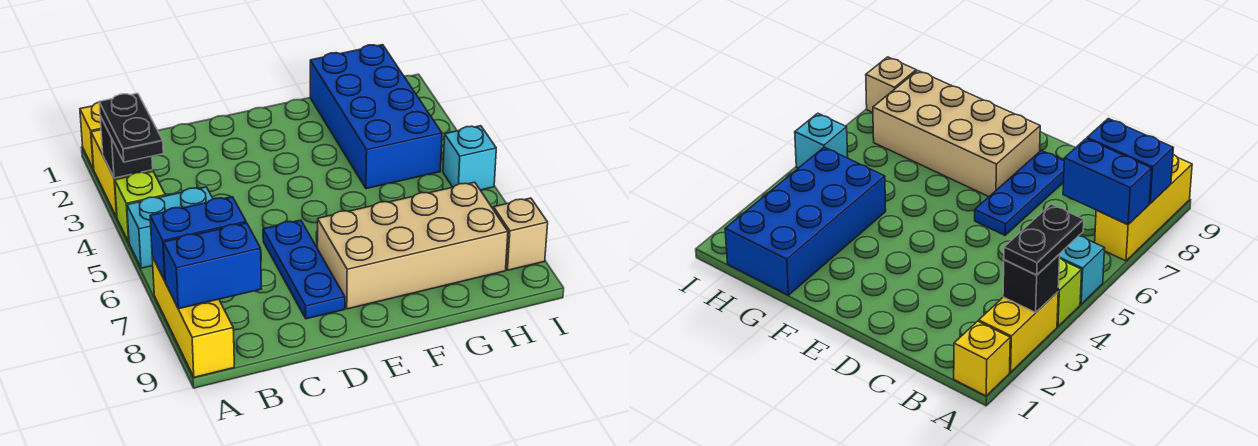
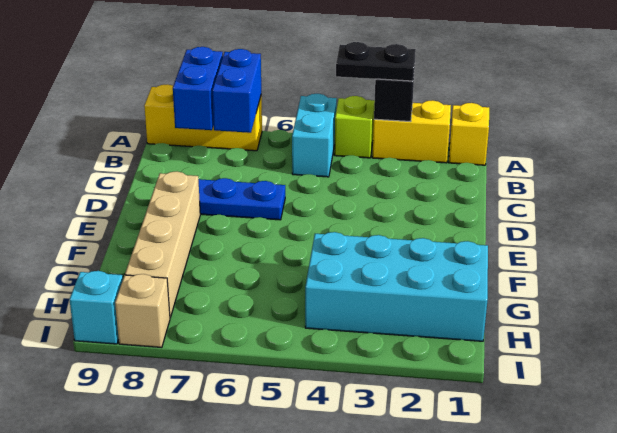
tan 2x4 brick [317,182,508,309] -> tan 1x4 brick [125,172,200,318]
blue 2x4 brick [310,45,442,189] -> cyan 2x4 brick [305,232,488,341]
cyan 1x1 brick [443,126,496,190] -> cyan 1x1 brick moved to [69,271,123,344]

